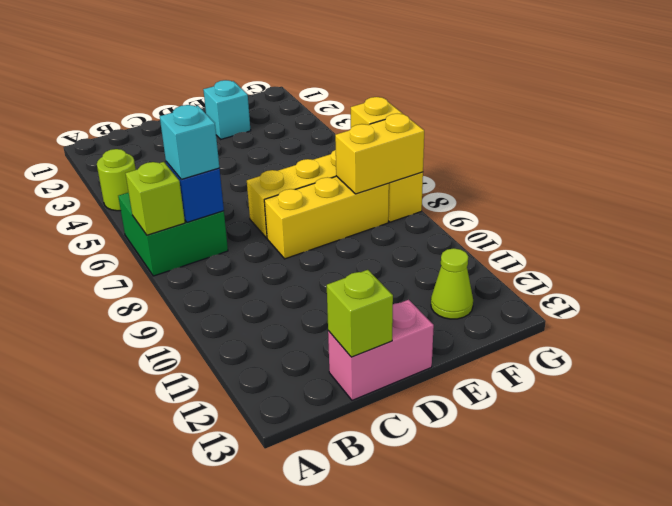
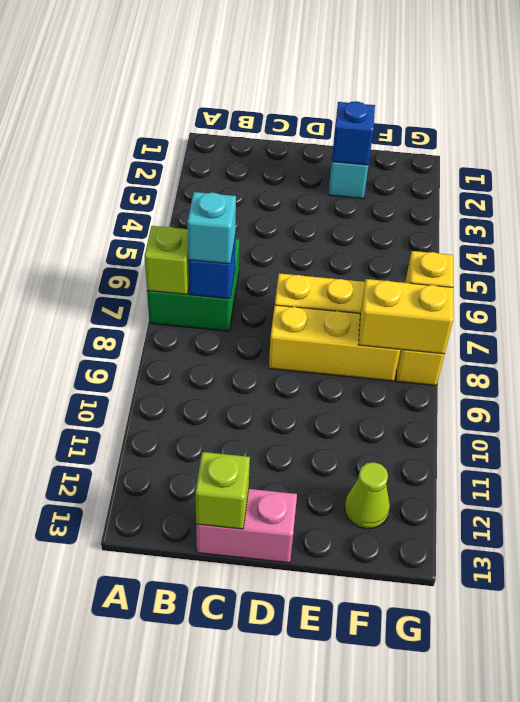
lime 1x1 round brick [97,149,136,211] -> none
none -> blue 1x1 brick [332,101,375,165]

